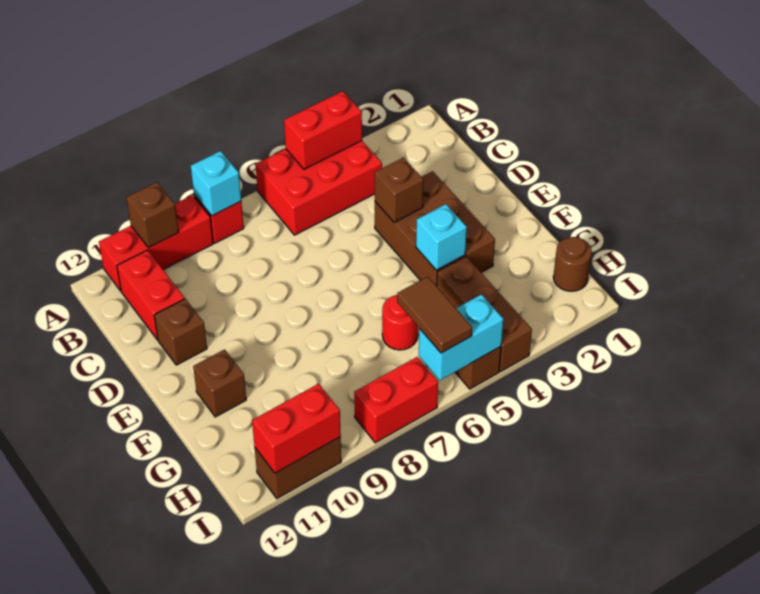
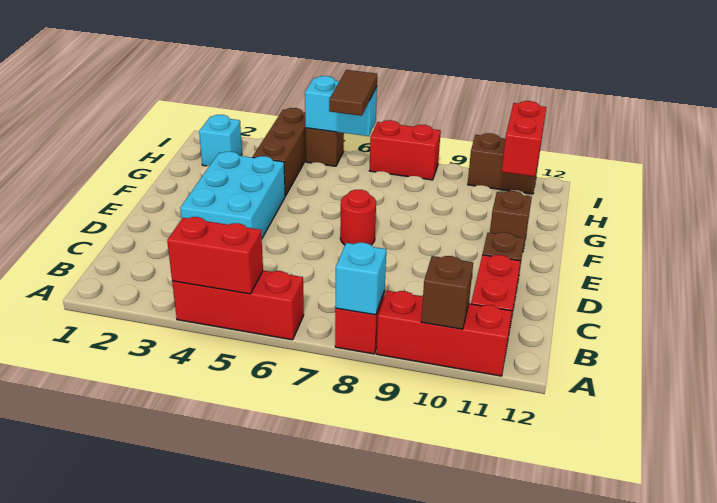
red 2x3 brick [256,141,382,235] -> red 1x3 brick [172,271,304,340]
brown 2x3 brick [375,171,495,286] -> cyan 2x3 brick [180,152,285,238]
brown 1x1 brick [375,158,424,222] -> none
cyan 1x1 brick [416,204,467,270] -> cyan 1x1 brick moved to [199,115,242,166]
red 1x1 round brick [382,295,418,350] -> red 1x1 round brick moved to [340,190,376,245]
brown 1x1 round brick [553,237,592,291] -> none
red 1x2 brick [252,384,341,473] -> red 1x2 brick turned to [501,101,546,177]

